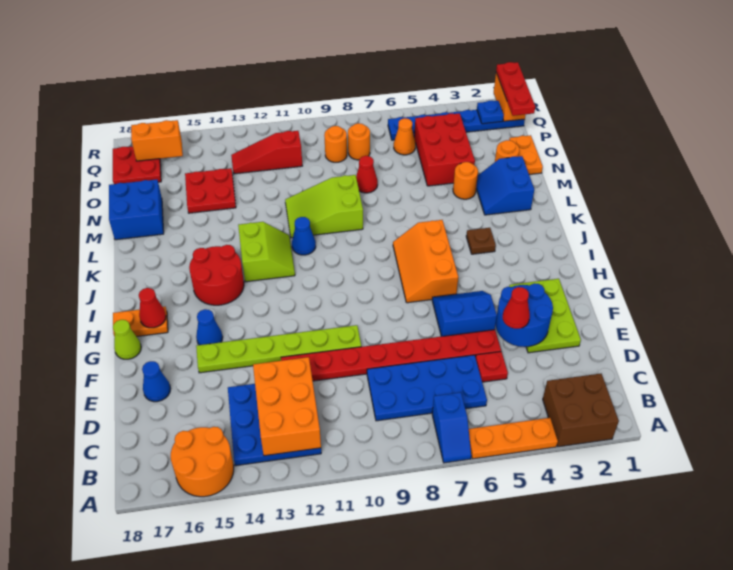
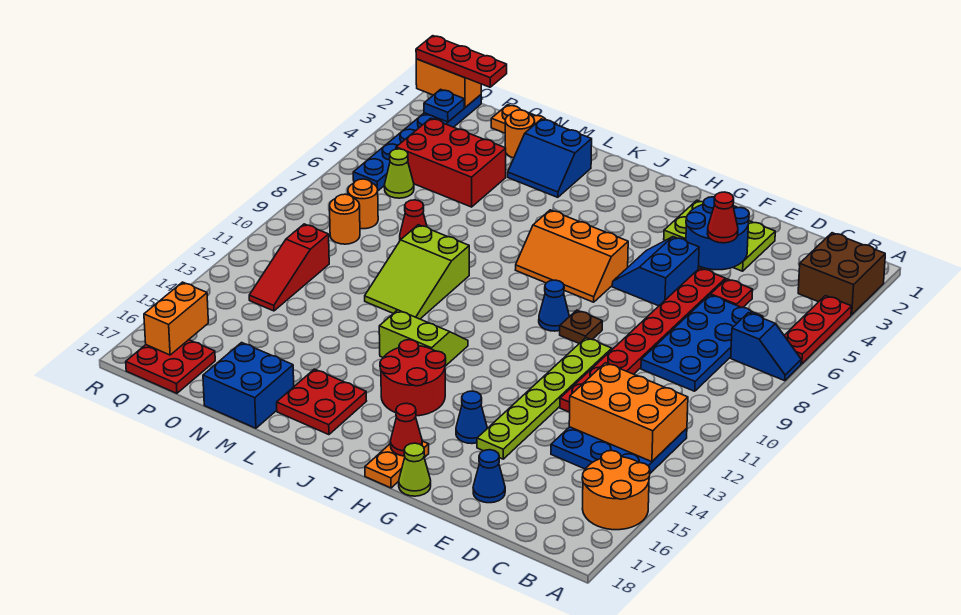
orange 1x3 plate [469,418,558,459] -> red 1x3 plate [784,296,852,364]
brown 1x1 plate [466,228,496,254] -> brown 1x1 plate moved to [560,310,602,343]
blue 1x1 cone [292,217,316,255] -> blue 1x1 cone moved to [539,280,569,331]
orange 1x1 round brick [453,162,478,199] -> none
red 2x2 plate [185,168,236,213] -> red 2x2 plate moved to [277,369,366,435]
orange 1x1 cone [394,118,416,155] -> lime 1x1 cone [384,149,414,198]

